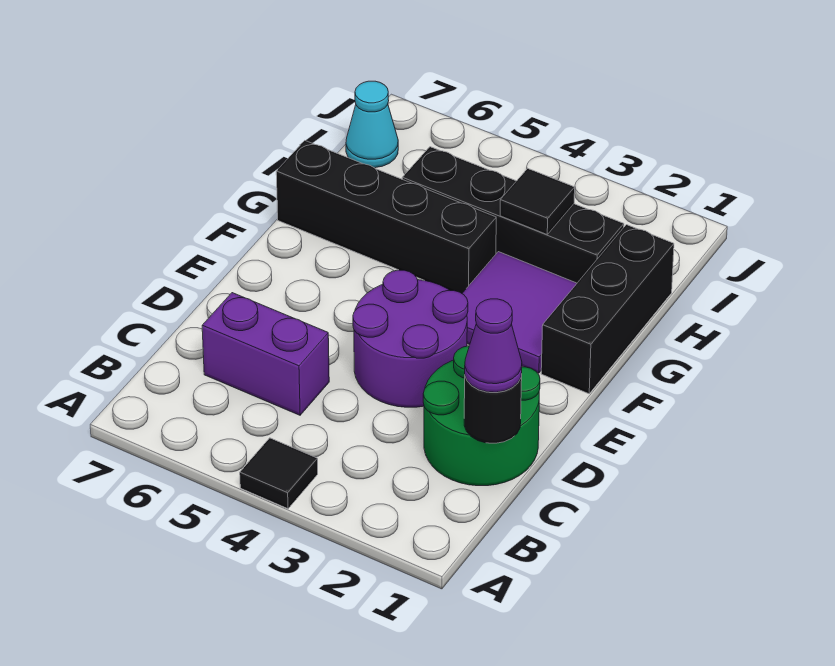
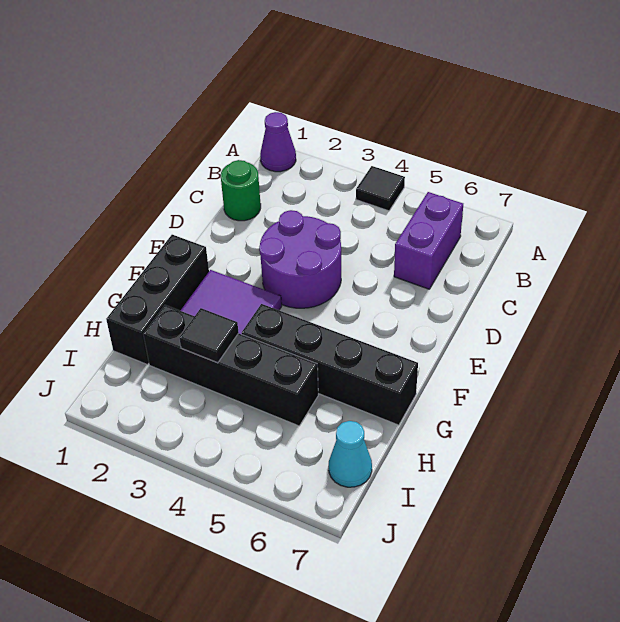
green 2x2 round brick [423,346,540,486] -> green 1x1 round brick [221,160,261,221]
black 1x1 round brick [464,374,522,443] -> none
purple 1x1 cone [465,299,522,392] -> purple 1x1 cone moved to [260,112,296,172]
purple 1x2 brick [202,293,329,415] -> purple 1x2 brick turned to [394,192,463,289]

